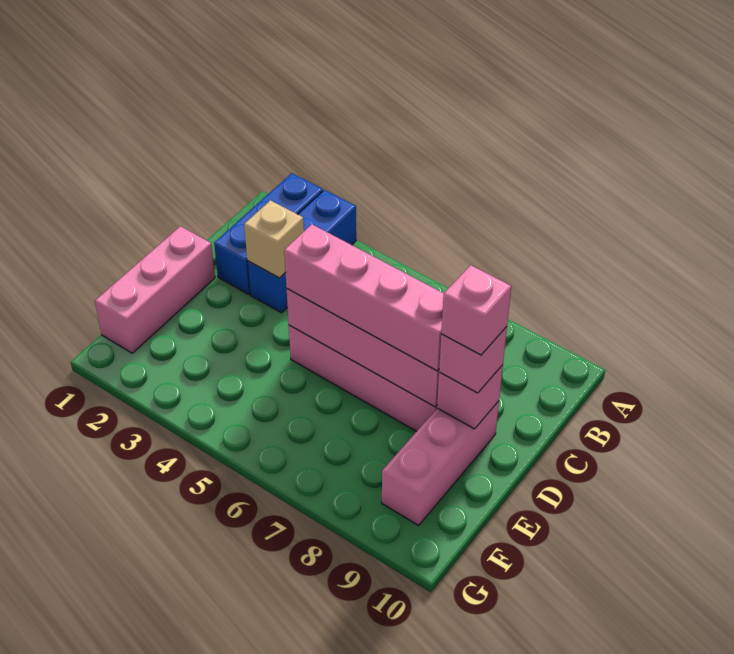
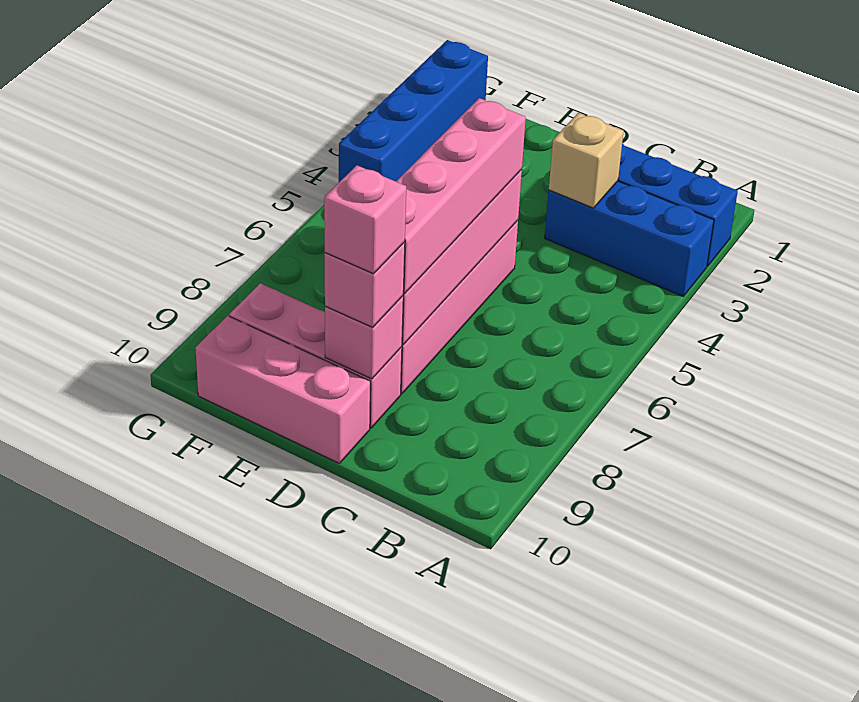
pink 1x3 brick [95,226,215,353] -> pink 1x3 brick moved to [195,316,370,464]
none -> blue 1x4 brick [339,40,488,182]

